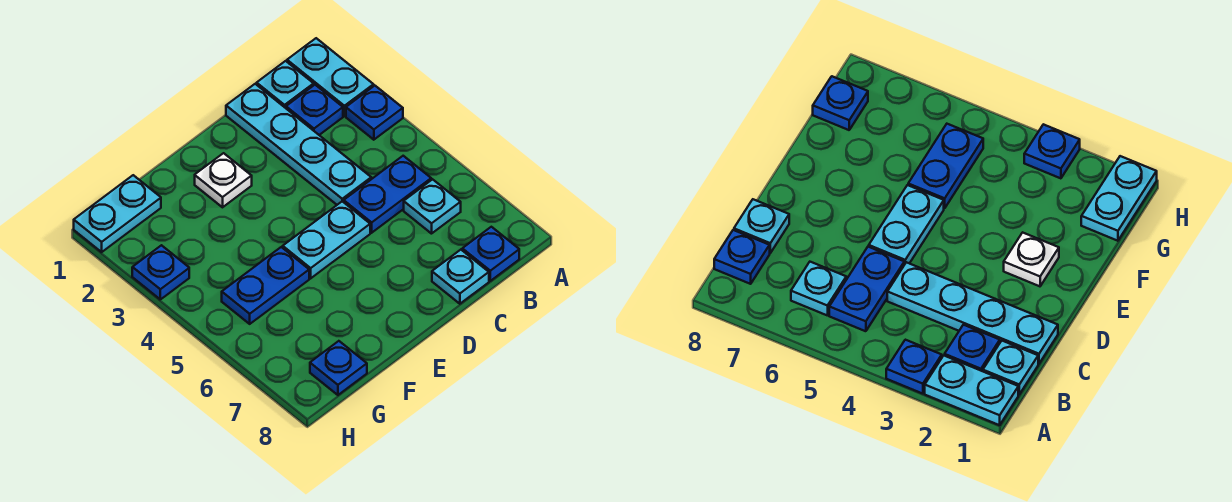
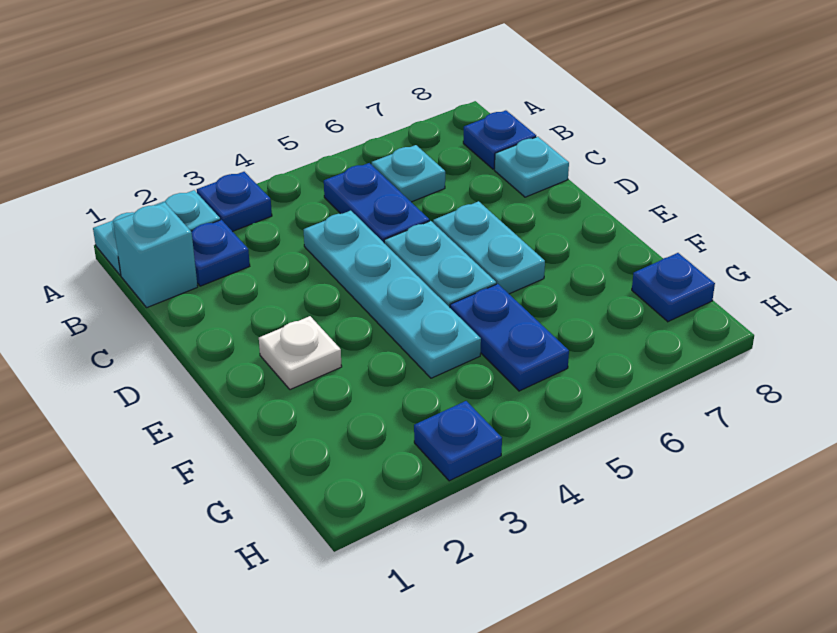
cyan 1x1 plate [257,61,314,108] -> cyan 1x1 brick [113,202,198,307]
cyan 1x4 plate [226,84,371,205] -> cyan 1x4 plate turned to [304,211,481,378]
cyan 1x2 plate [74,175,161,252] -> cyan 1x2 plate moved to [433,201,545,294]

